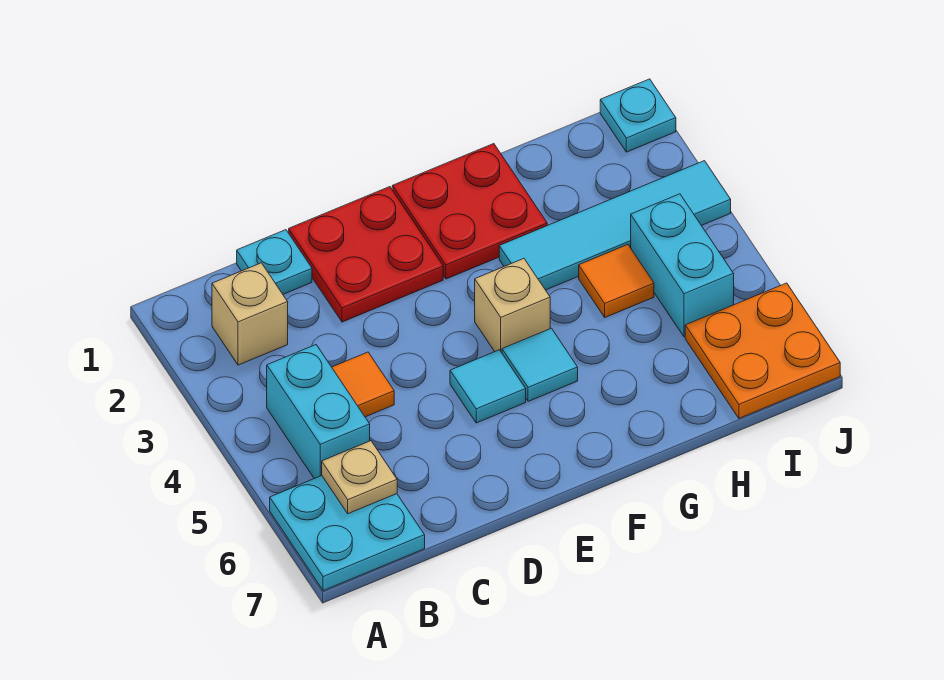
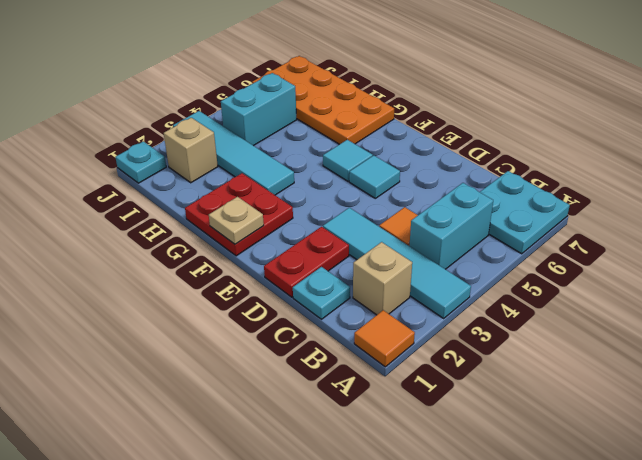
none -> cyan 1x4 tile [323,208,471,318]
tan 1x1 plate [322,441,397,514] -> tan 1x1 plate moved to [209,197,264,244]
red 2x2 plate [289,187,443,322] -> red 1x2 plate [264,227,349,297]
tan 1x1 brick [475,259,550,353] -> tan 1x1 brick moved to [164,118,218,183]
orange 1x1 tile [579,245,654,317] -> orange 1x1 tile moved to [354,310,415,367]
orange 2x2 plate [685,283,840,418] -> orange 2x4 plate [252,56,394,144]

